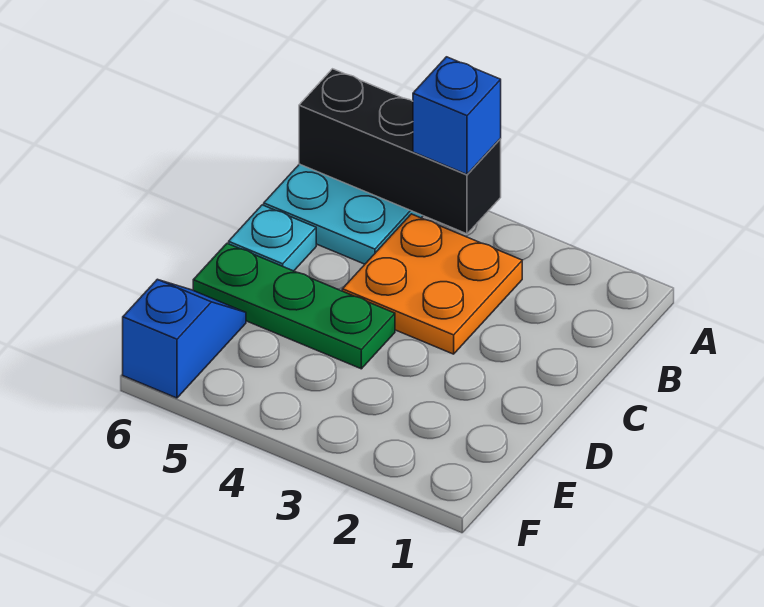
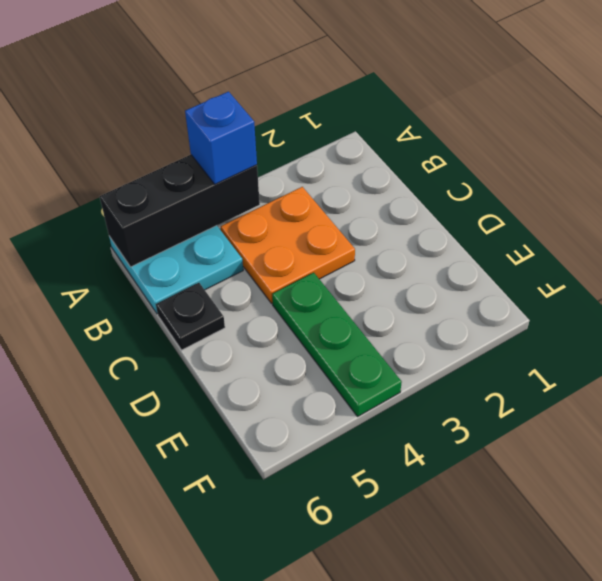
cyan 1x1 plate [229,205,316,271] -> black 1x1 plate [156,283,225,350]
green 1x3 plate [193,243,395,369] -> green 1x3 plate turned to [272,273,402,416]
blue 1x2 slope [123,279,246,398] -> none

